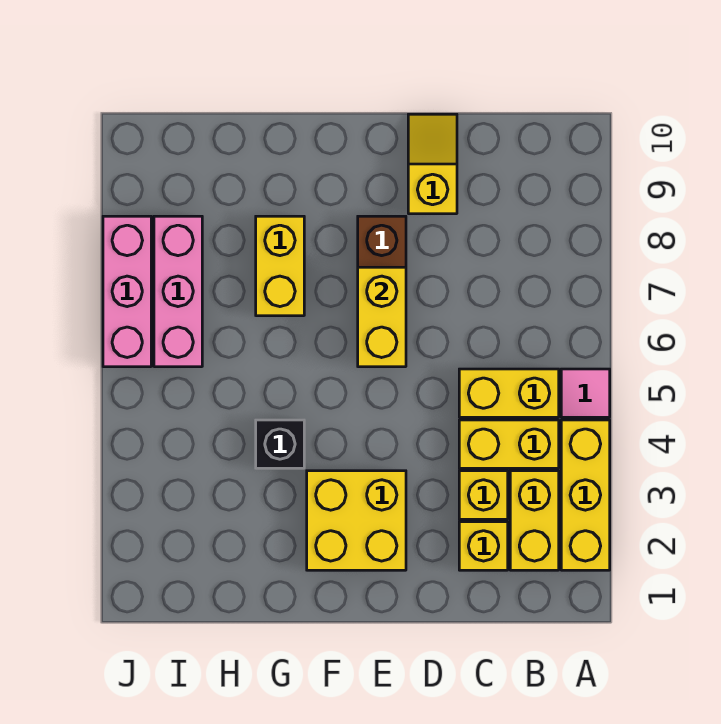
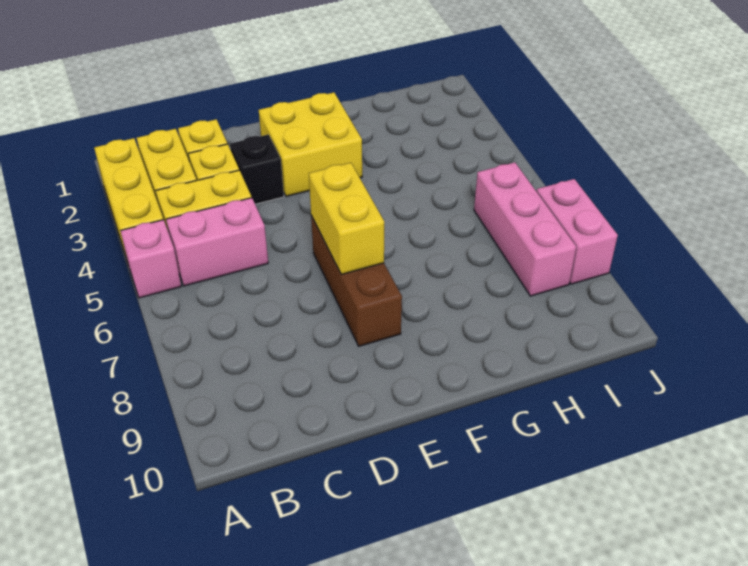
pink 1x1 tile [561,369,610,417] -> pink 1x1 brick [120,220,181,298]
yellow 1x2 brick [459,369,559,417] -> pink 1x2 brick [166,198,268,286]
yellow 1x2 slope [408,114,457,214] -> none
black 1x1 brick [256,420,304,468] -> black 1x1 brick moved to [230,135,284,204]
yellow 1x2 brick [256,216,304,316] -> none
pink 1x3 brick [103,216,151,367] -> pink 1x2 brick [536,179,618,284]

